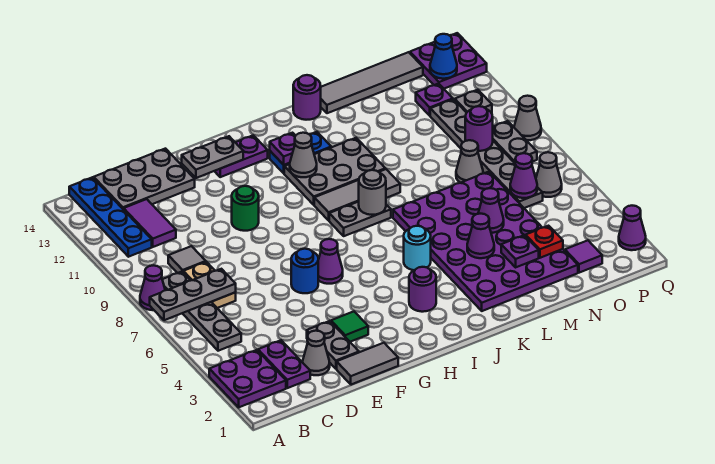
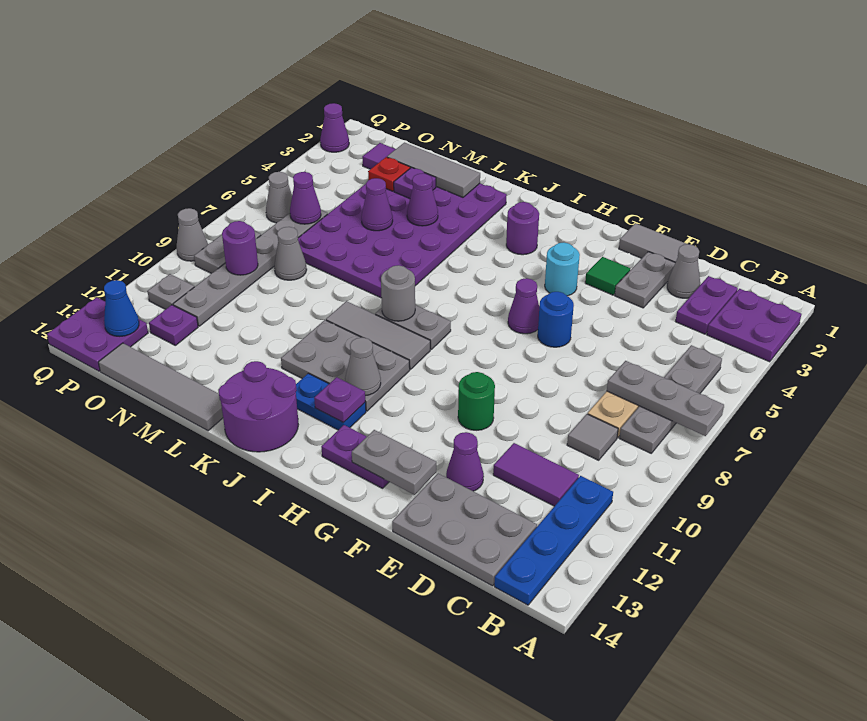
purple 1x1 cone [140,265,165,310] -> purple 1x1 cone moved to [446,432,484,491]
purple 1x2 tile [124,199,176,247] -> purple 1x2 tile turned to [493,443,579,506]
cyan 1x1 round brick [404,226,431,270] -> cyan 1x1 round brick moved to [545,242,580,296]
purple 1x1 round brick [293,75,321,120] -> purple 2x2 round brick [219,361,298,452]
none -> grey 1x3 tile [387,143,480,197]

